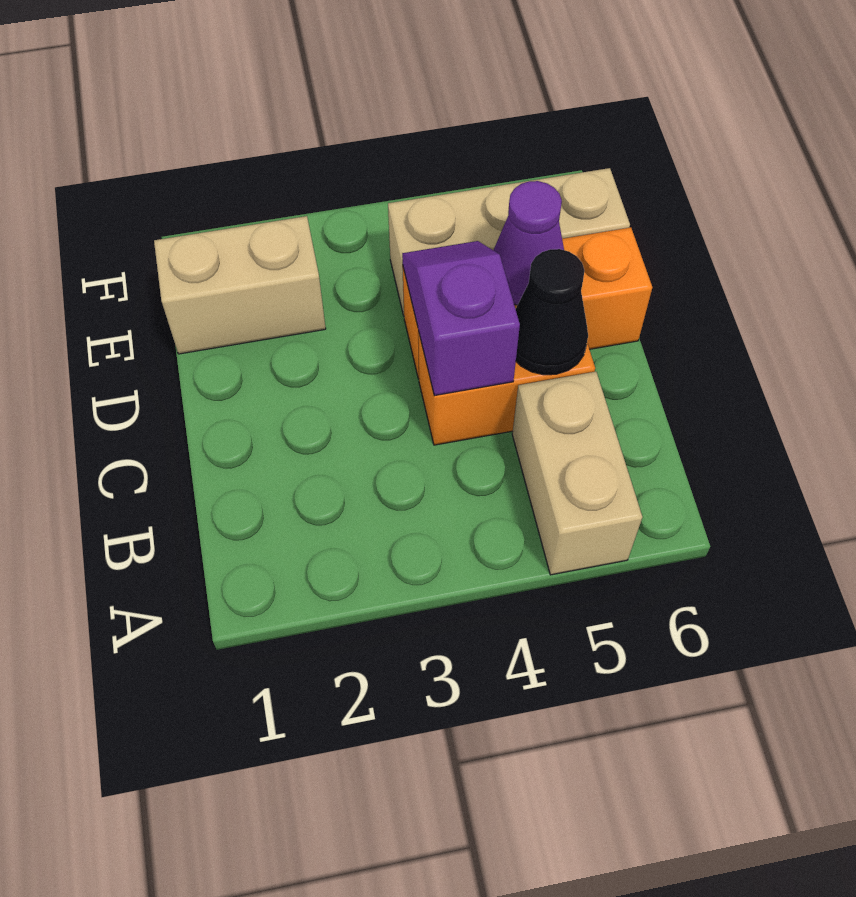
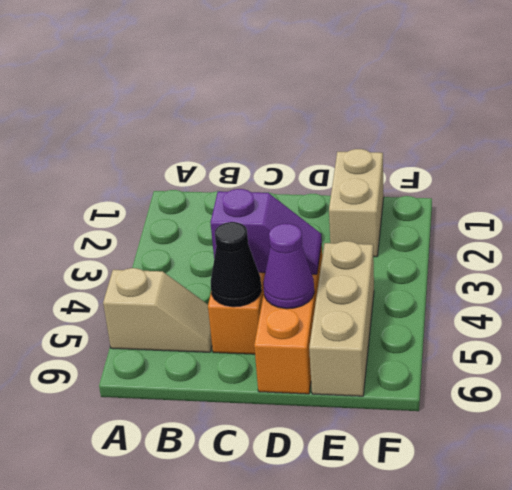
tan 1x2 brick [512,372,642,575] -> tan 1x2 slope [103,268,212,352]

